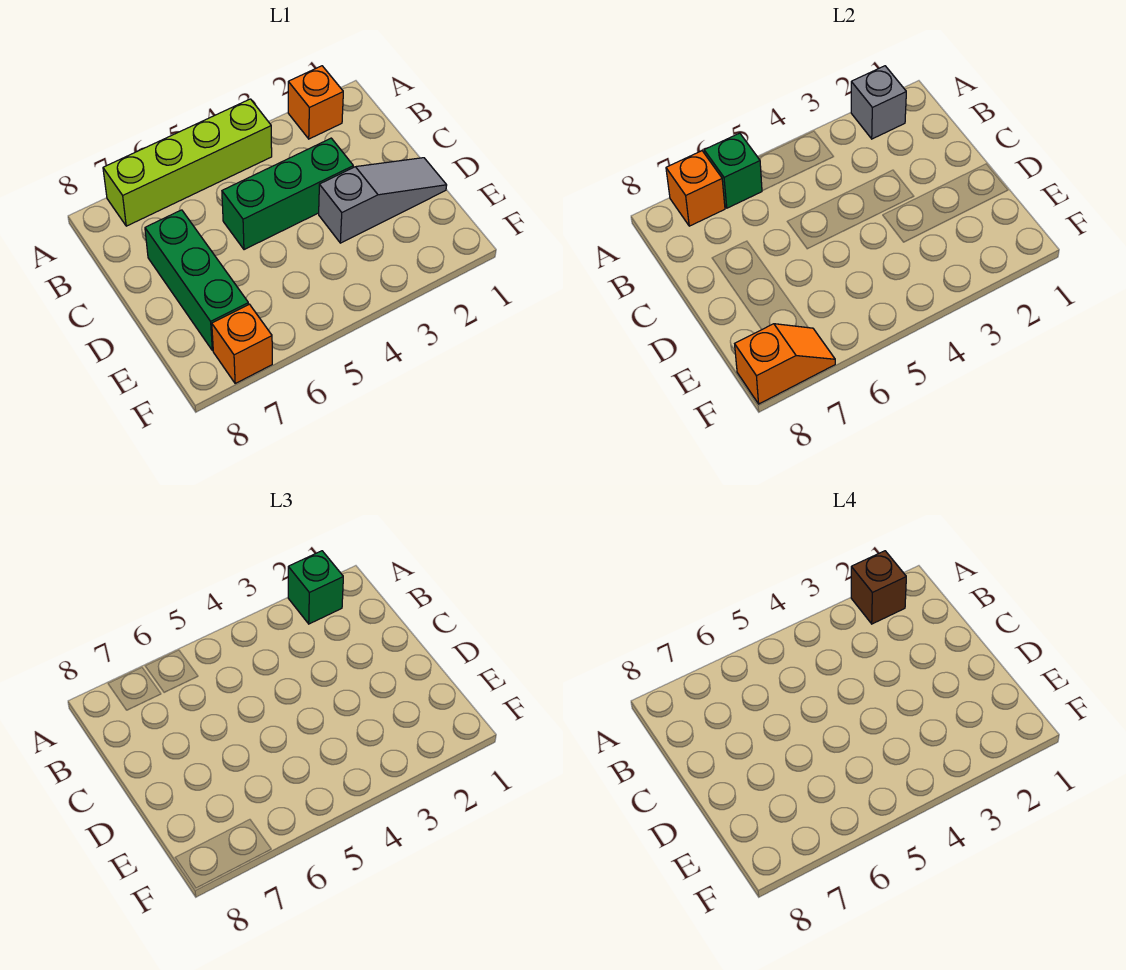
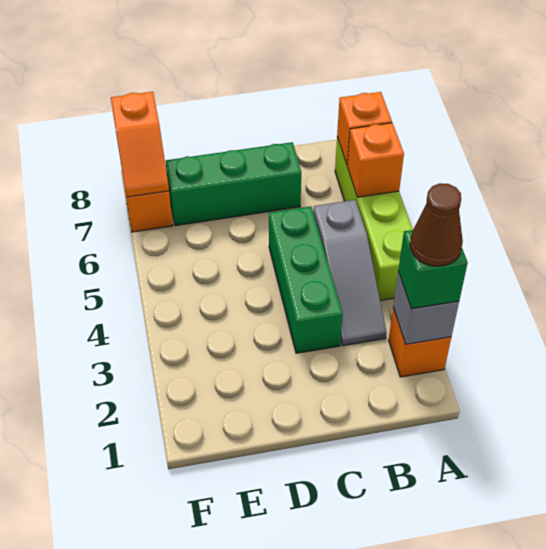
brown 1x1 brick [851,551,906,624] -> brown 1x1 cone [410,183,463,266]
green 1x1 brick [704,133,762,208] -> orange 1x1 brick [347,123,404,197]
grey 1x3 slope [319,158,447,243] -> grey 1x3 slope moved to [313,200,386,346]

